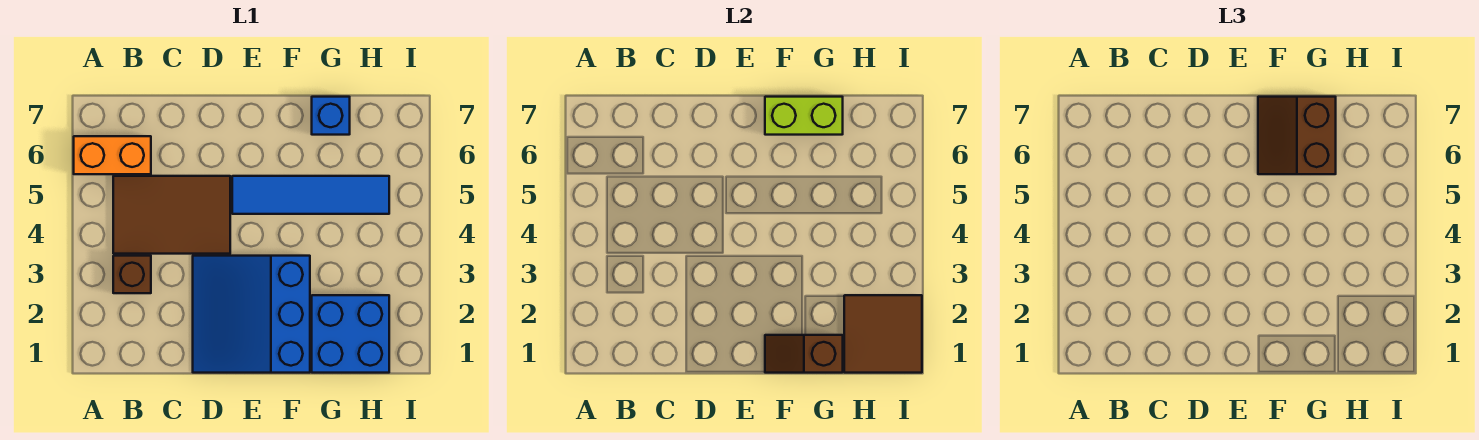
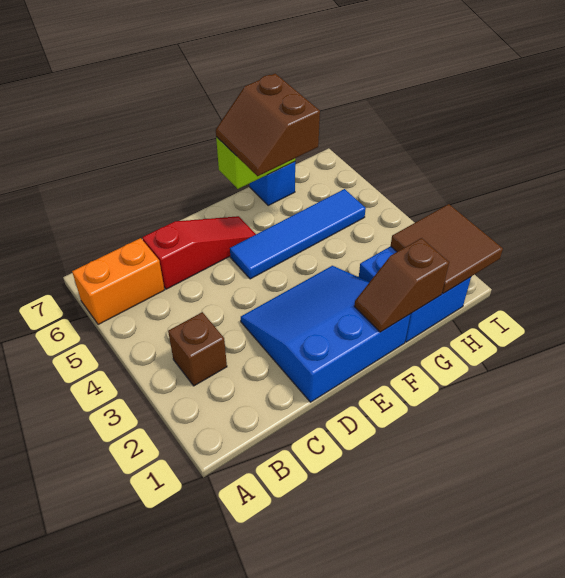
brown 2x3 tile [113,176,230,254] -> none
none -> red 1x3 slope [142,216,256,289]
blue 3x3 slope [193,256,310,373] -> blue 3x3 slope turned to [241,266,410,402]

